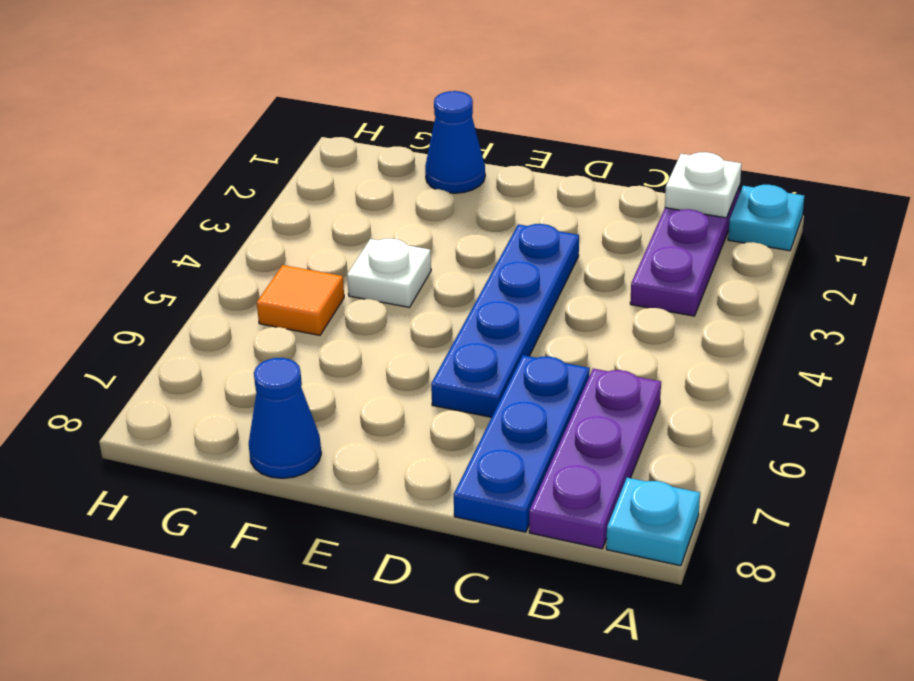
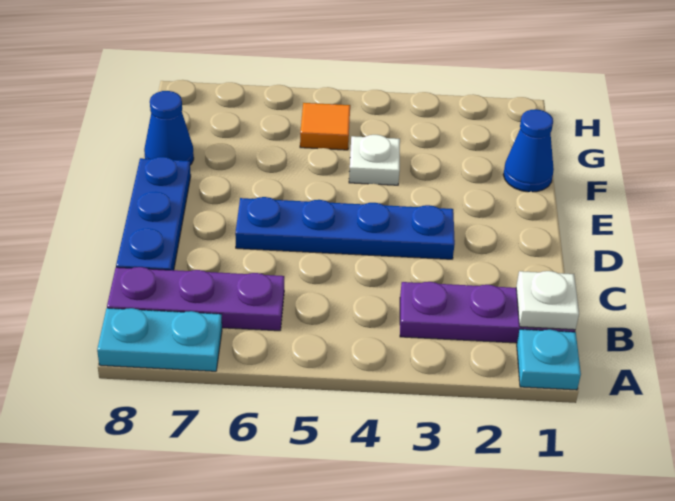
cyan 1x1 plate [606,478,700,566] -> cyan 1x2 plate [97,308,222,371]
blue 1x3 plate [454,355,590,532] -> blue 1x3 plate turned to [116,157,191,270]

